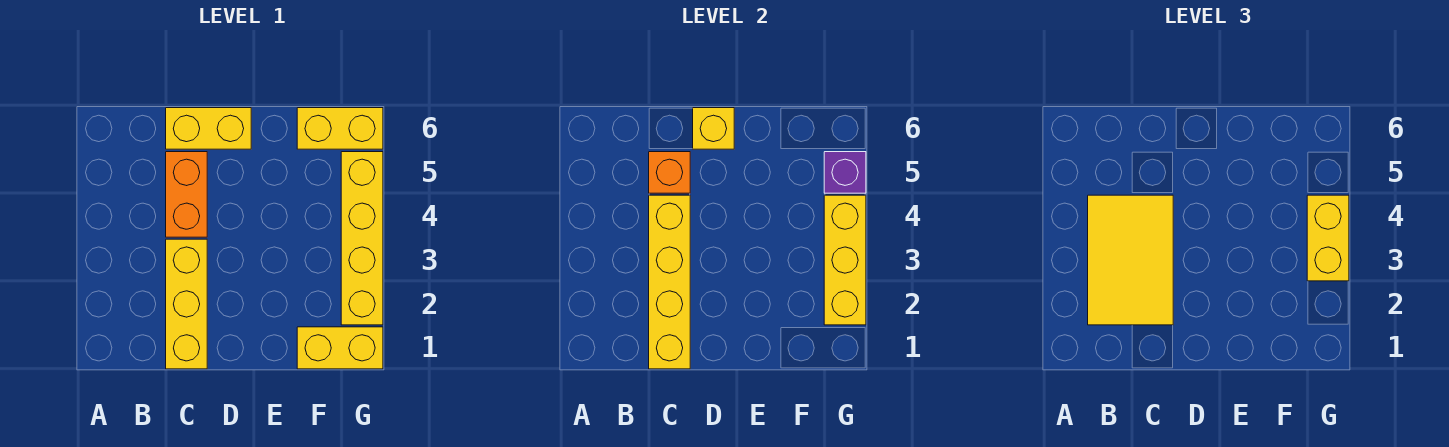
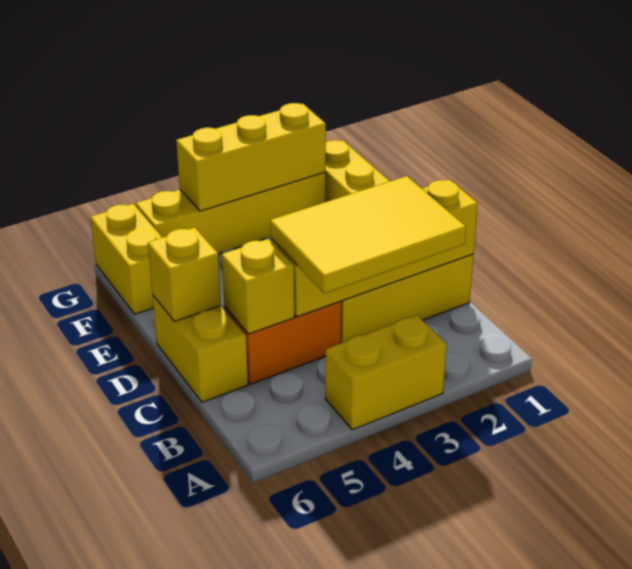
orange 1x1 brick [649,152,690,193] -> yellow 1x1 brick [222,239,294,334]
yellow 1x2 brick [1307,195,1349,281] -> yellow 1x2 brick moved to [325,315,446,430]
purple 1x1 brick [824,152,866,193] -> none

